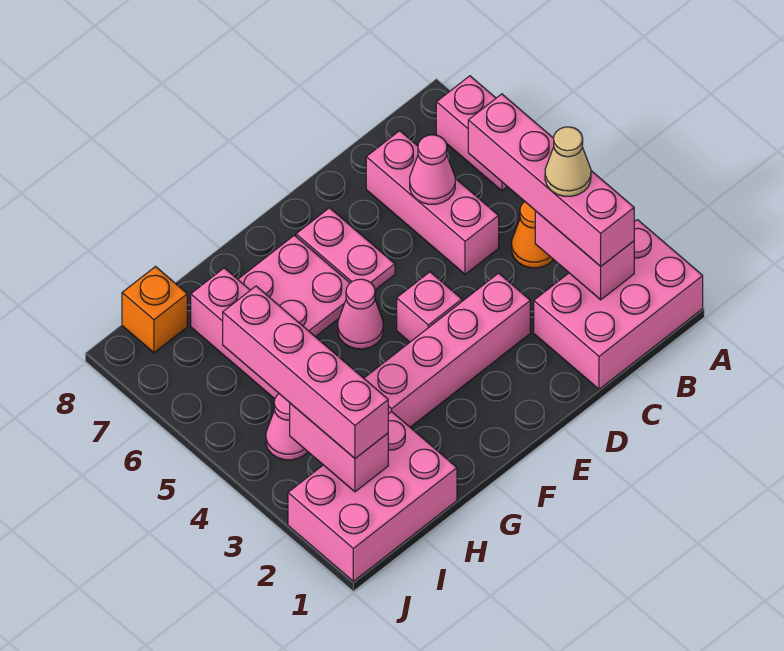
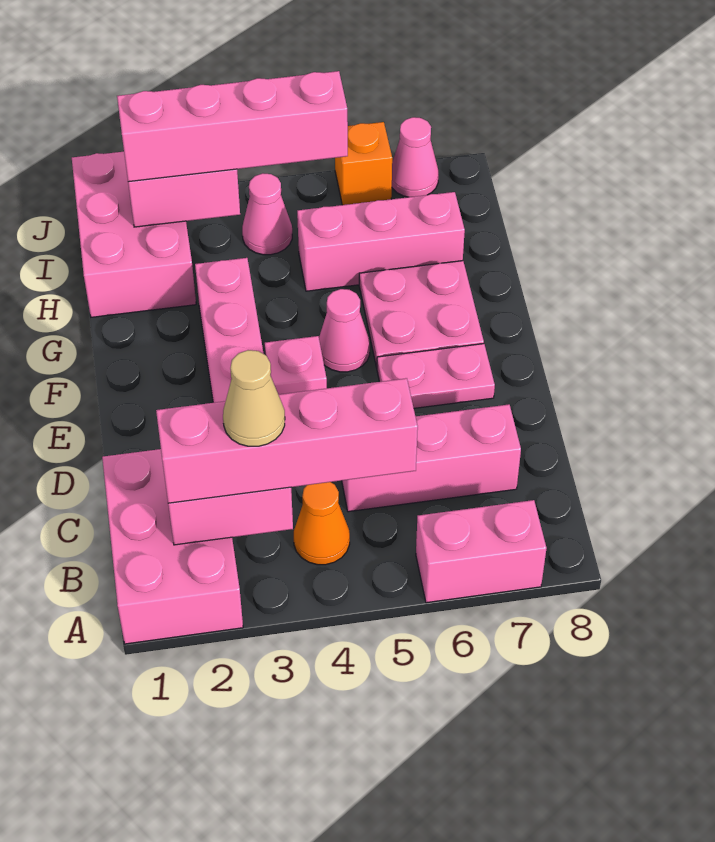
pink 1x1 cone [410,135,455,204] -> pink 1x1 cone moved to [392,117,439,197]
orange 1x1 brick [122,267,187,353] -> orange 1x1 brick moved to [335,122,392,205]

